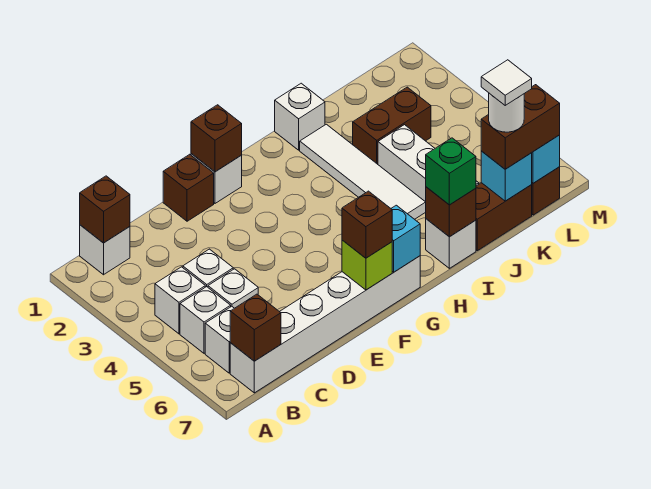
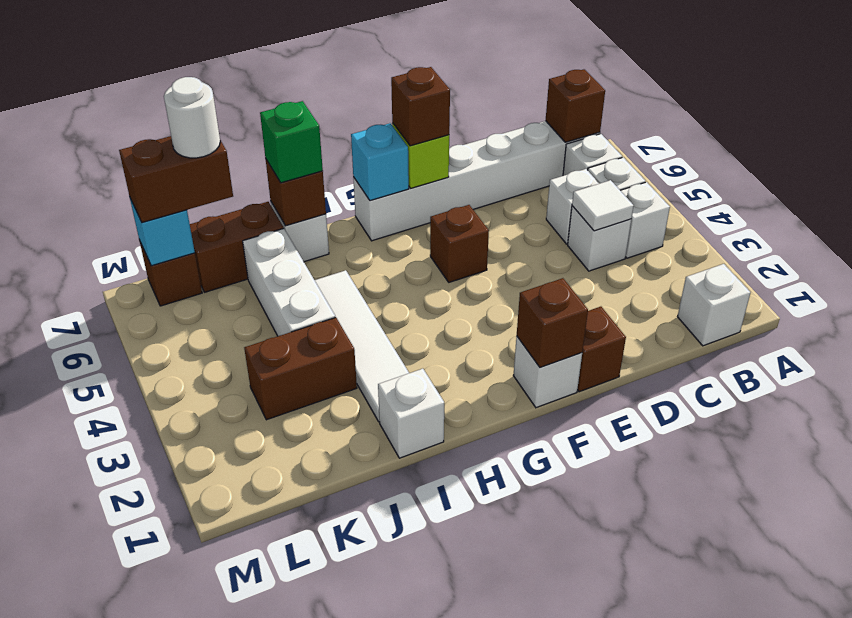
brown 1x1 brick [80,176,130,243] -> brown 1x1 brick moved to [430,205,489,282]
cyan 1x1 brick [481,151,532,201] -> none
white 1x1 tile [481,60,532,105] -> white 1x1 tile moved to [572,180,634,231]

